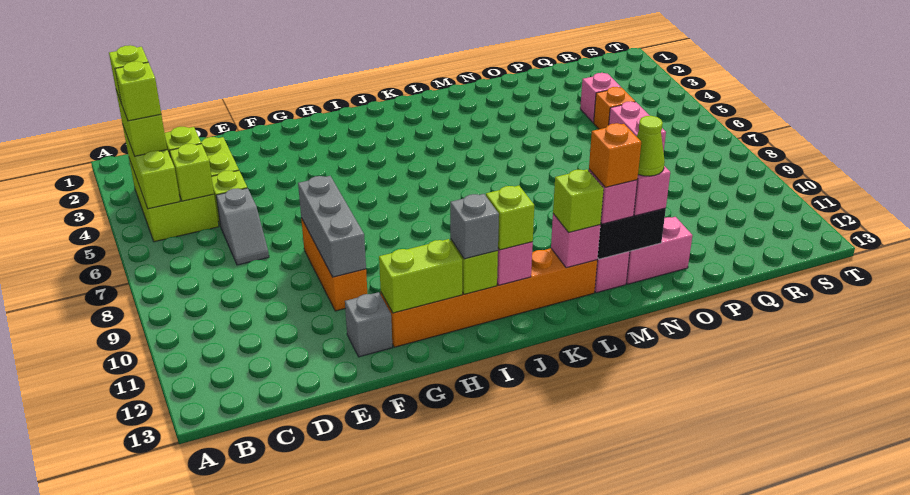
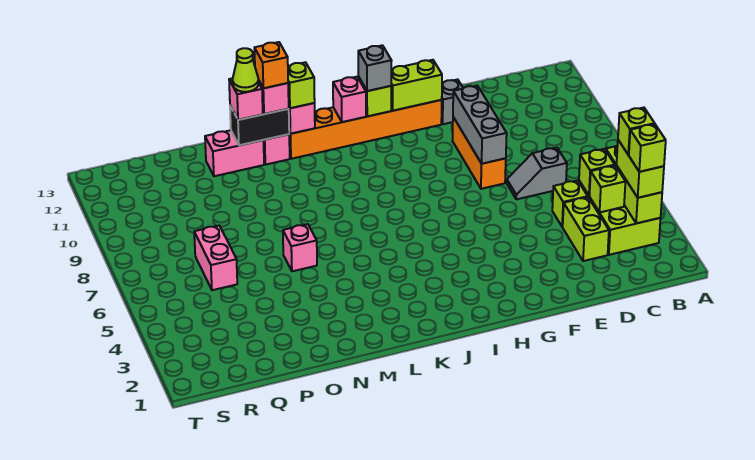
grey 1x2 slope [216,188,269,265] -> grey 1x2 slope turned to [507,148,567,199]
lime 1x1 brick [486,186,534,250] -> none
pink 1x1 brick [580,73,621,123] -> pink 1x1 brick moved to [283,224,317,271]
orange 1x1 brick [594,87,635,129] -> none

